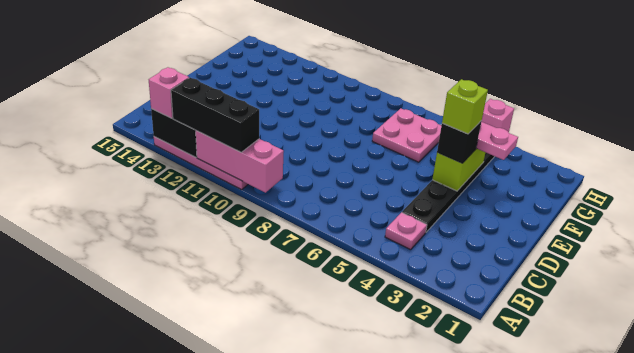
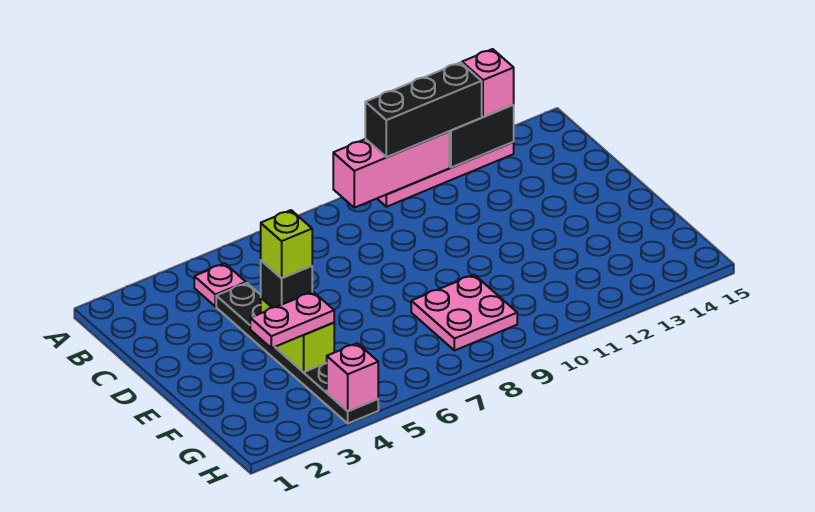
pink 2x2 plate [372,108,441,162] -> pink 2x2 plate moved to [411,275,517,351]

